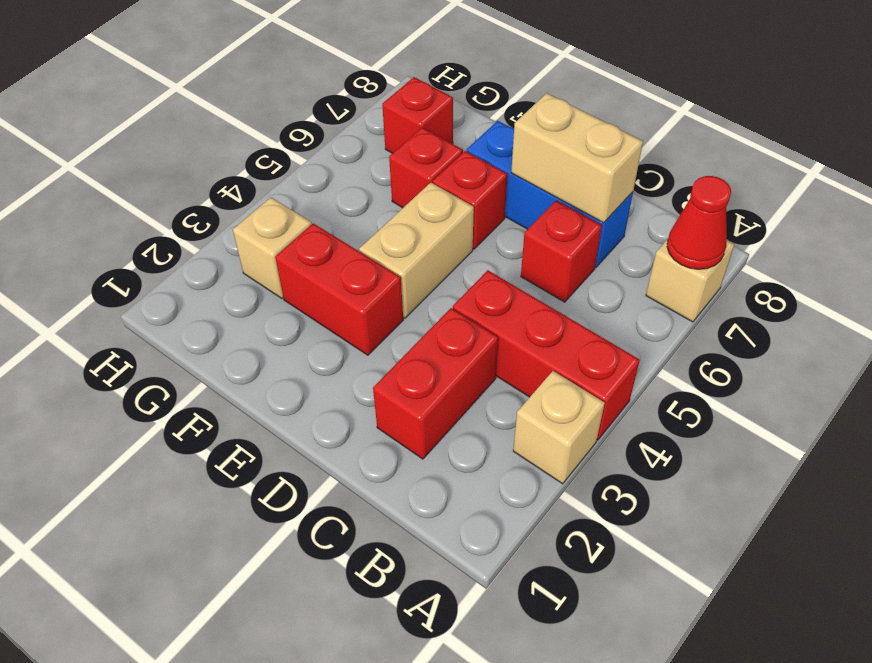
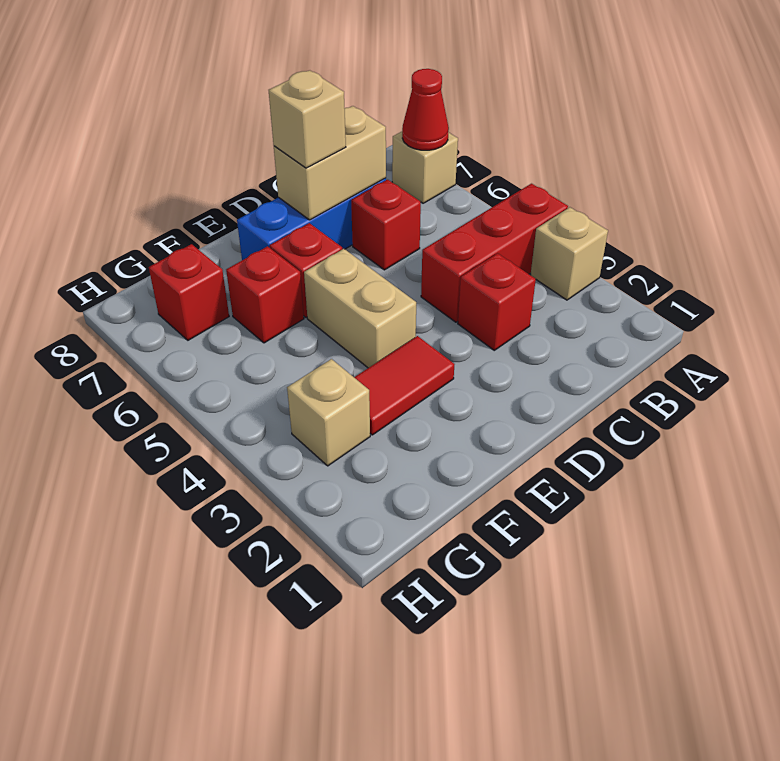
red 1x2 brick [373,308,498,459] -> red 1x1 brick [458,253,536,350]
none -> tan 1x1 brick [269,70,346,168]
red 1x2 brick [275,223,403,355] -> red 1x2 tile [354,336,455,435]

